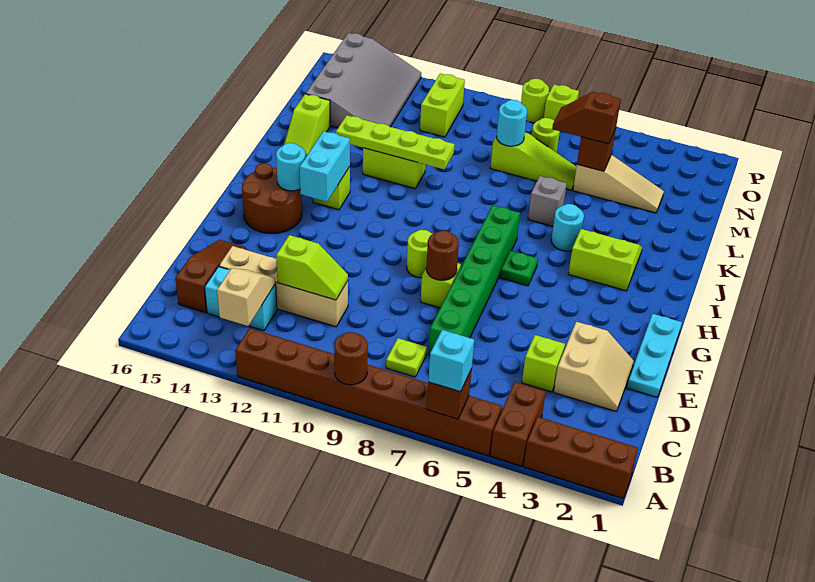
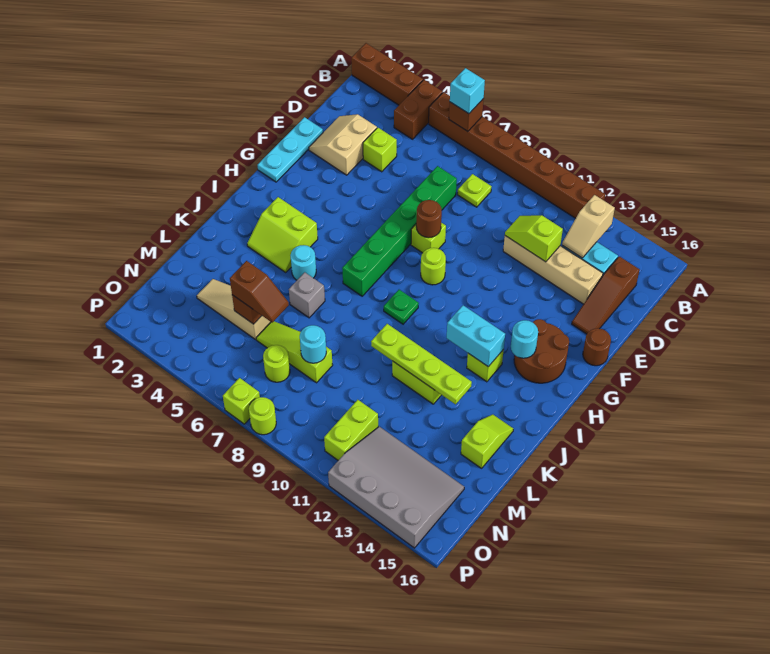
brown 1x1 round brick [334,332,368,385] -> brown 1x1 round brick moved to [583,328,611,366]
green 1x1 plate [500,250,538,286] -> green 1x1 plate moved to [384,290,419,324]
cyan 1x2 brick [300,131,350,202] -> cyan 1x2 brick turned to [447,305,505,367]
grey 3x4 slope [306,33,421,128] -> grey 3x4 slope turned to [328,426,464,548]

